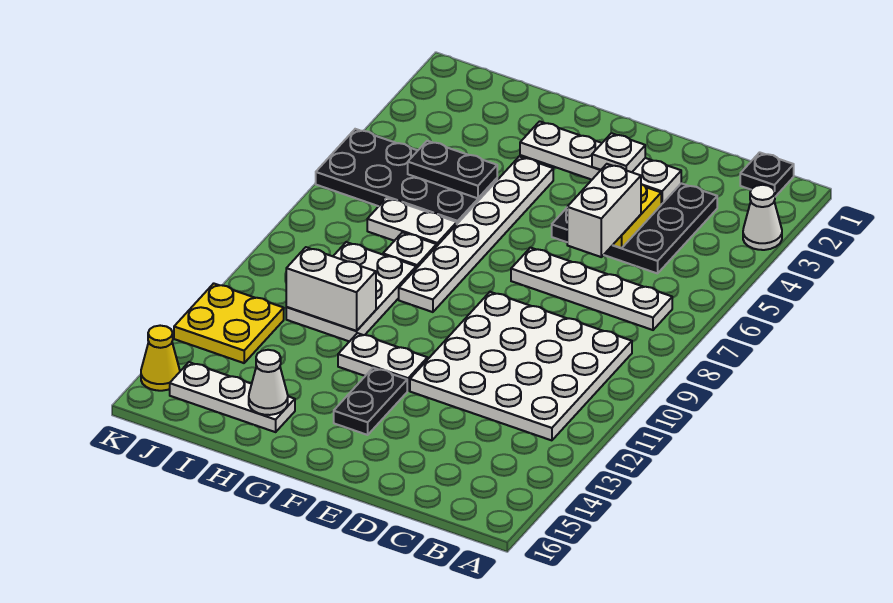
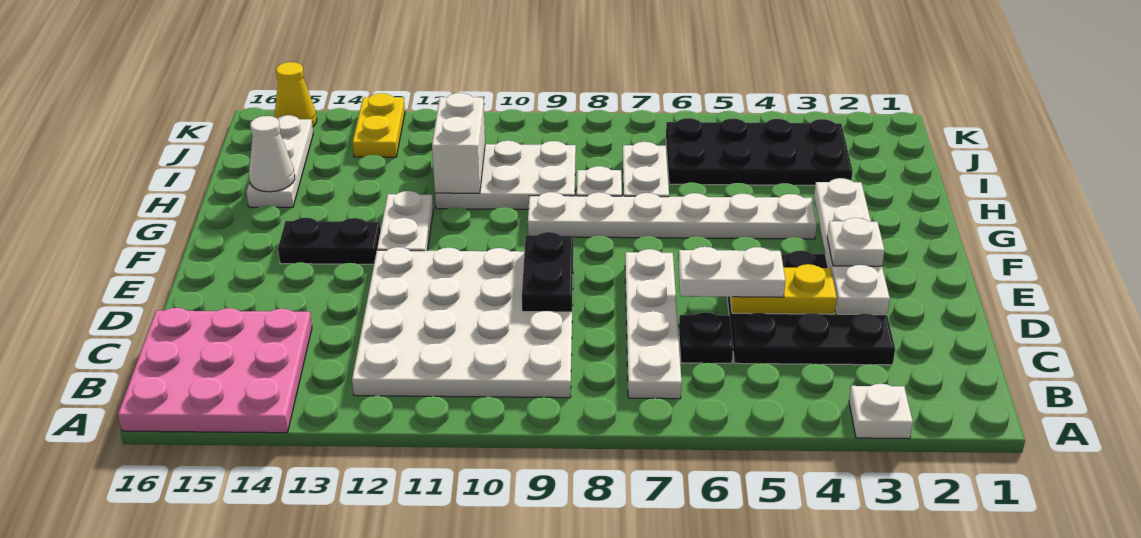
white 1x1 cone [743,185,782,250] -> white 1x1 plate [849,384,913,439]
none -> pink 3x3 plate [118,308,312,433]
black 1x1 plate [740,152,794,197] -> black 1x1 plate moved to [679,312,733,363]
white 1x2 brick [567,164,641,257] -> white 1x2 plate [678,247,785,297]
black 2x4 plate [316,129,497,224] -> black 2x4 plate turned to [666,118,853,185]
black 1x2 plate [408,141,497,198] -> black 1x2 plate moved to [522,232,573,312]
yellow 2x2 plate [174,283,284,363] -> yellow 1x2 plate [353,93,405,157]

